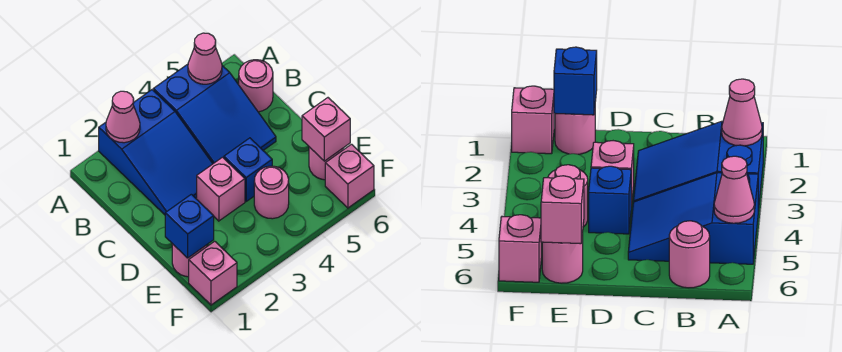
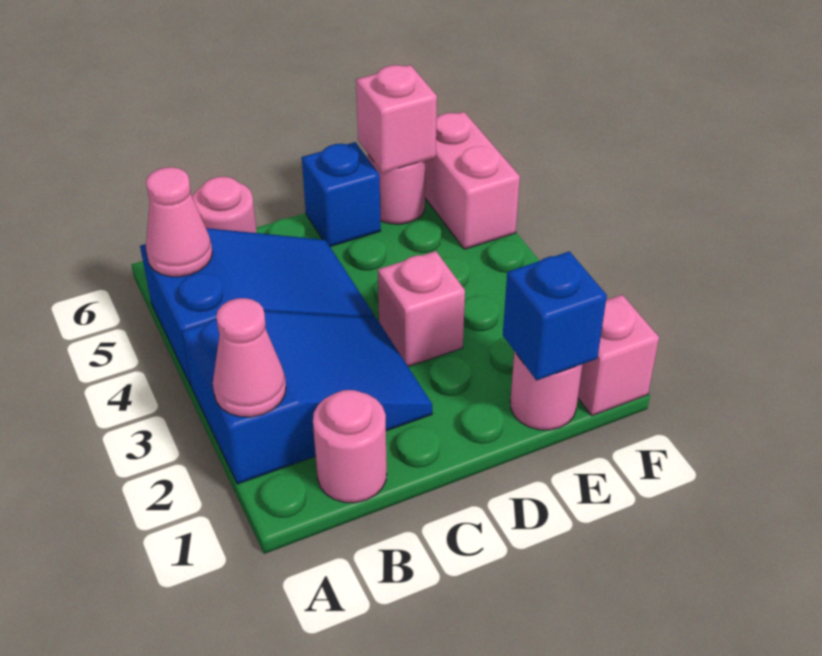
blue 1x1 brick [224,138,272,201] -> blue 1x1 brick moved to [302,142,381,247]
pink 1x1 round brick [254,166,289,219] -> pink 1x1 round brick moved to [313,390,387,503]
pink 1x1 brick [325,144,374,208] -> pink 1x2 brick [425,112,520,249]

